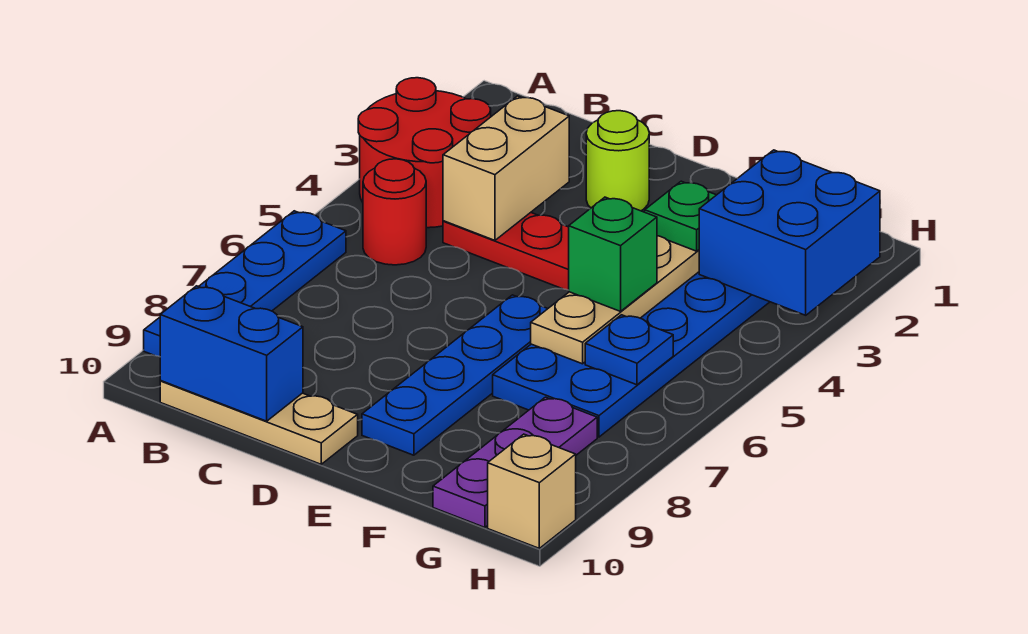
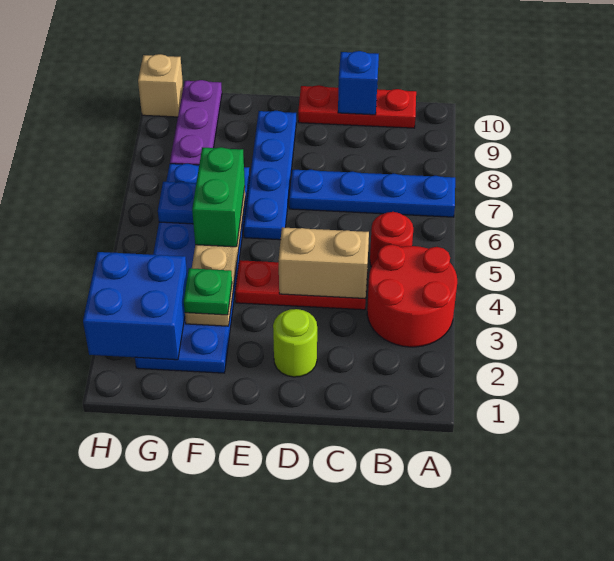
blue 1x4 plate [144,211,346,357] -> blue 1x4 plate turned to [289,170,455,217]
tan 1x3 plate [160,381,358,464] -> red 1x3 plate [298,85,416,128]
blue 1x2 brick [160,286,303,421] -> blue 1x1 brick [338,51,379,115]
tan 1x2 brick [443,96,569,240] -> tan 1x2 brick turned to [278,227,369,299]
green 1x1 brick [569,197,657,311] -> green 1x2 brick [192,147,245,247]

